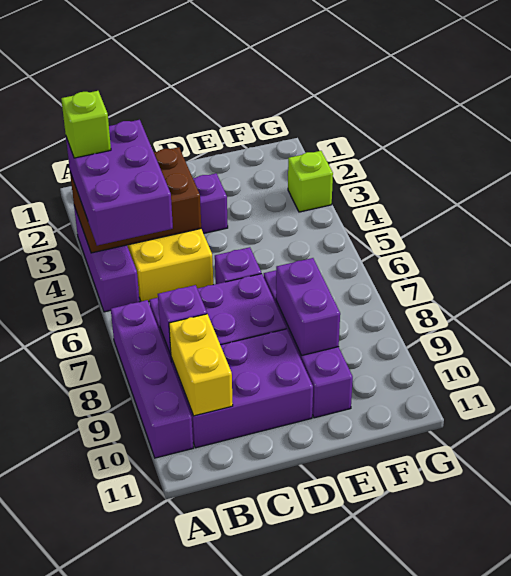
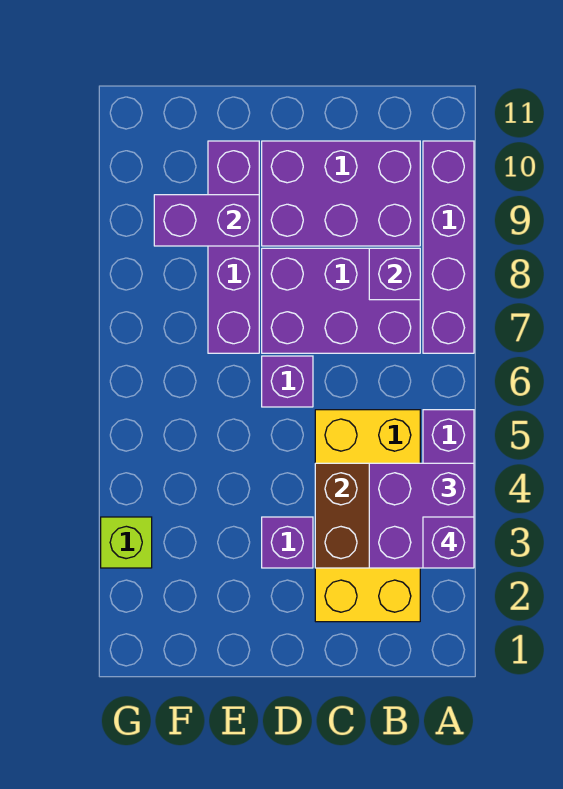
purple 2x3 brick [66,120,173,245] -> purple 2x2 brick [369,463,474,568]
lime 1x1 brick [61,91,111,158] -> purple 1x1 brick [423,517,474,568]
yellow 1x2 brick [169,314,233,416] -> none
purple 1x2 brick [276,258,340,356] -> purple 1x2 brick turned to [154,195,259,246]

